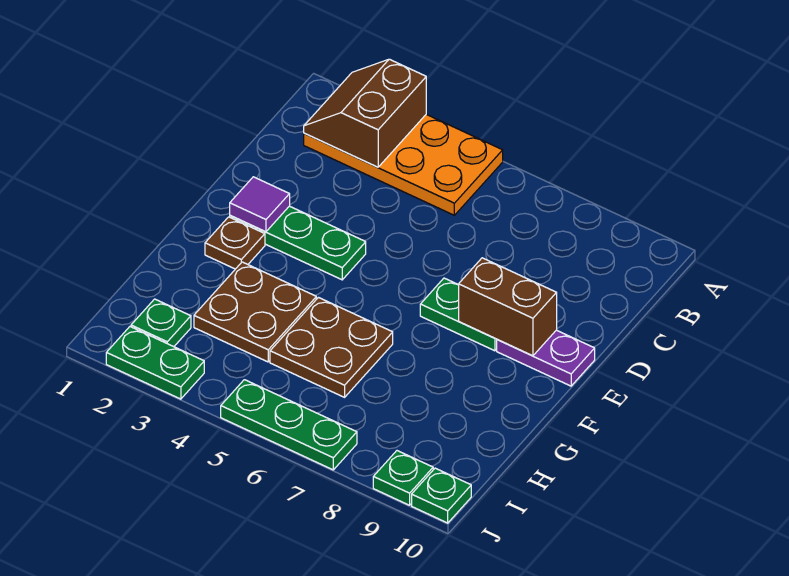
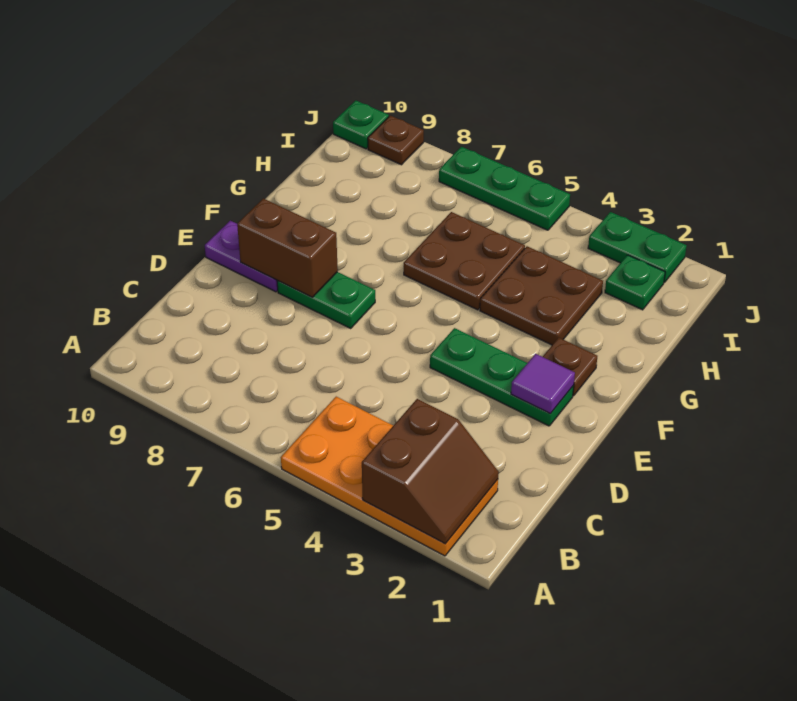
green 1x1 plate [373,451,433,505] -> brown 1x1 plate [368,115,424,165]

